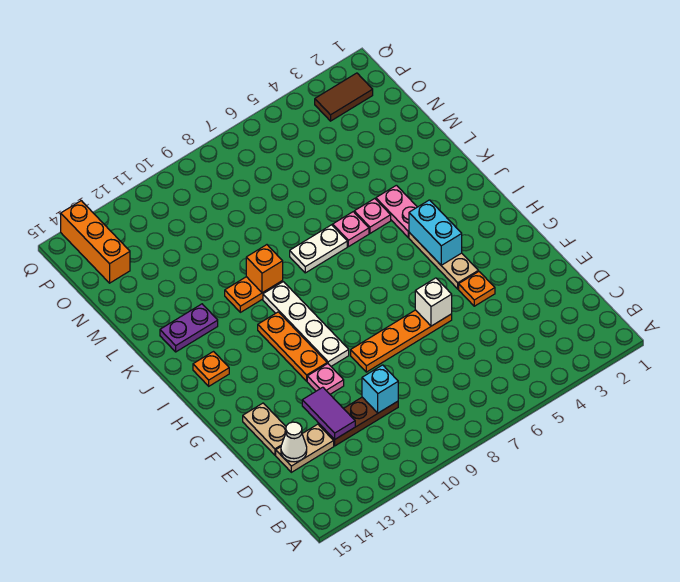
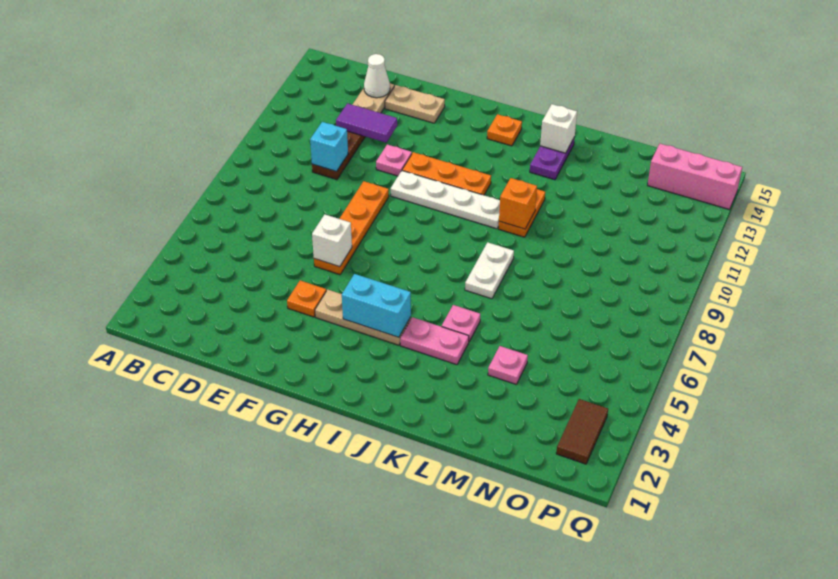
pink 1x1 plate [333,212,369,247] -> pink 1x1 plate moved to [488,346,528,384]
none -> white 1x1 brick [540,104,577,153]
orange 1x3 brick [61,201,130,283] -> pink 1x3 brick [648,144,742,210]

